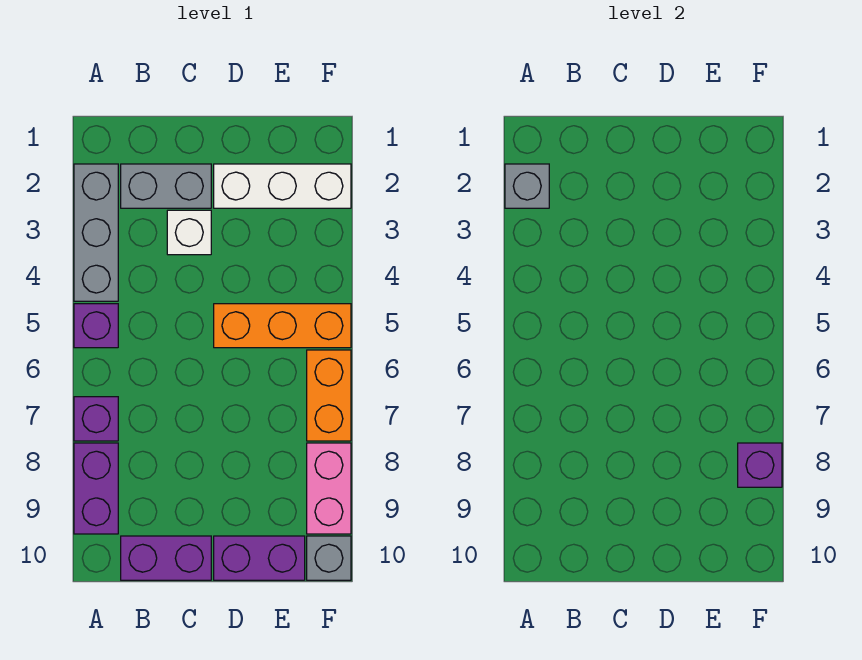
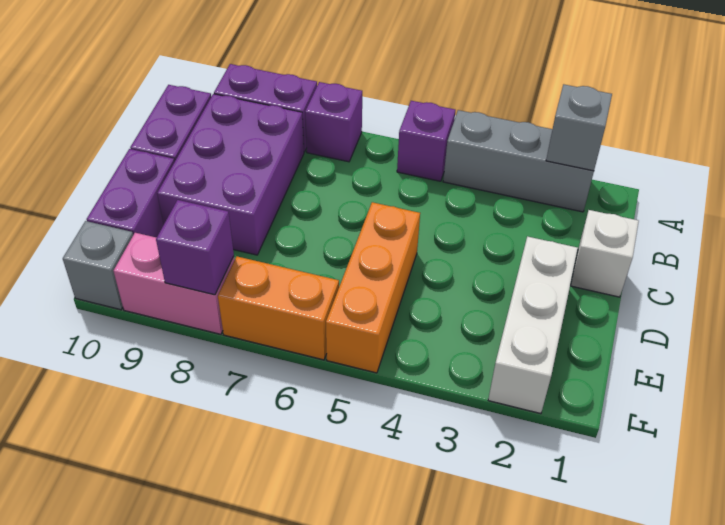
grey 1x2 brick [121,164,211,208] -> none
none -> purple 2x3 brick [157,94,304,255]
white 1x1 brick [167,210,211,255] -> white 1x1 brick moved to [571,210,639,297]

